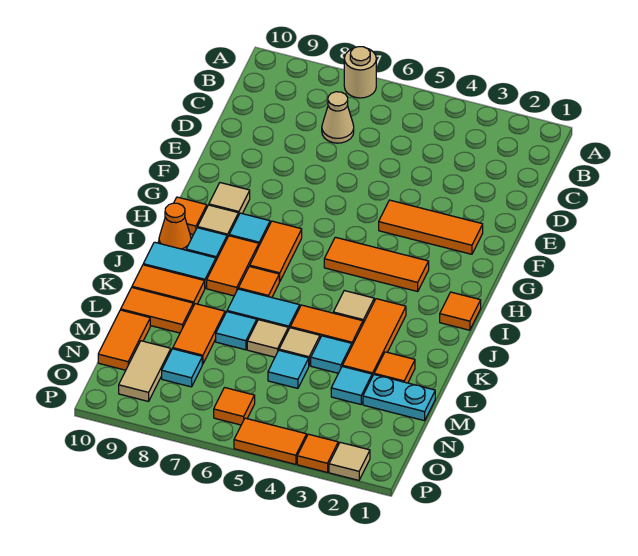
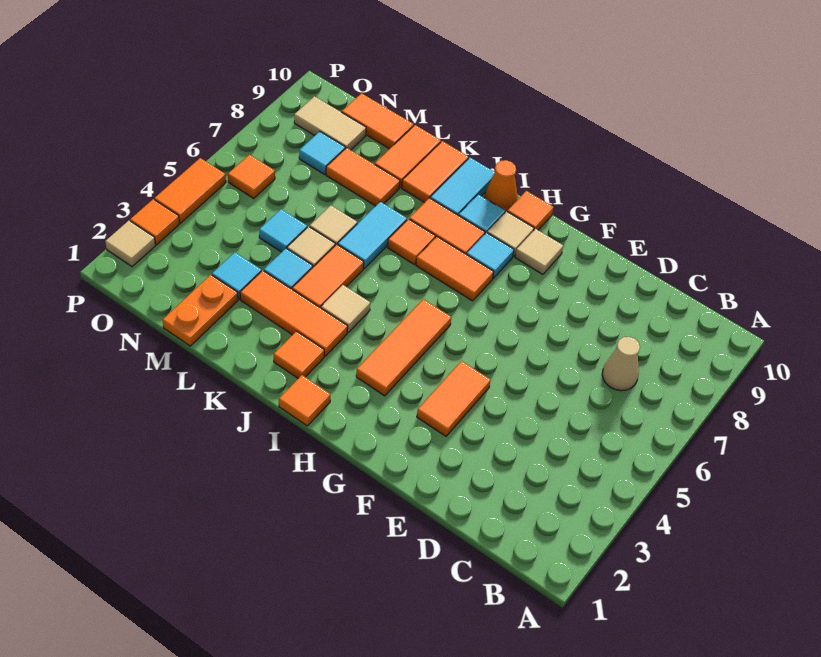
tan 1x1 round brick [344,47,376,98] -> none
orange 1x3 tile [379,200,483,254] -> orange 1x2 tile [417,361,491,436]
orange 1x1 tile [374,352,415,383] -> orange 1x1 tile moved to [274,331,324,378]
cyan 1x1 tile [216,312,257,350] -> none
cyan 1x2 plate [363,375,435,421] -> orange 1x2 plate [163,275,238,346]

